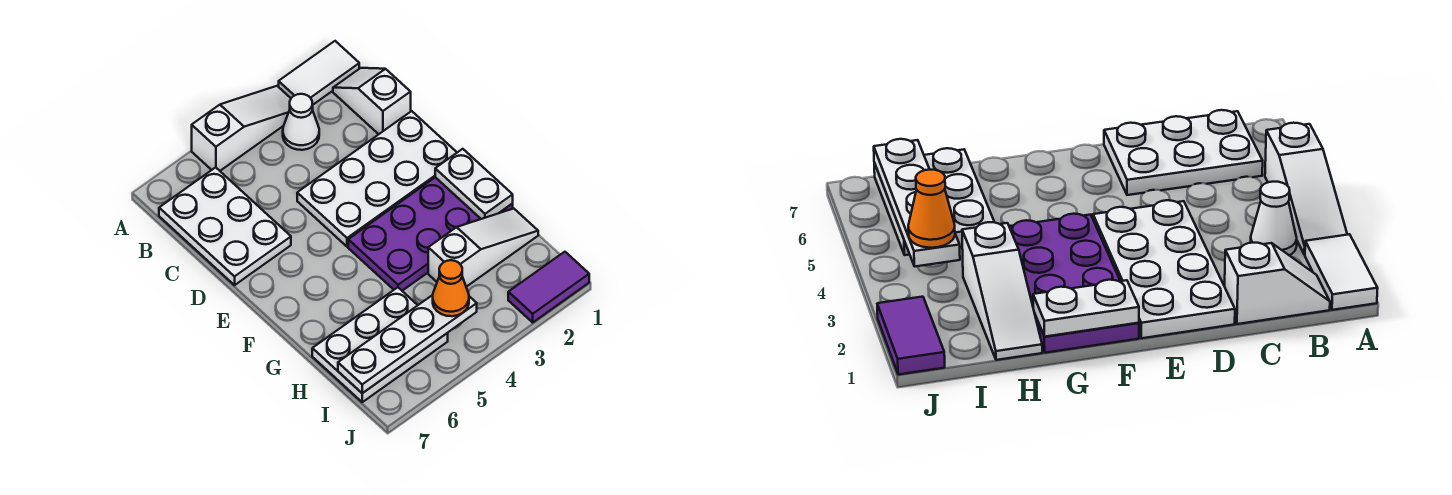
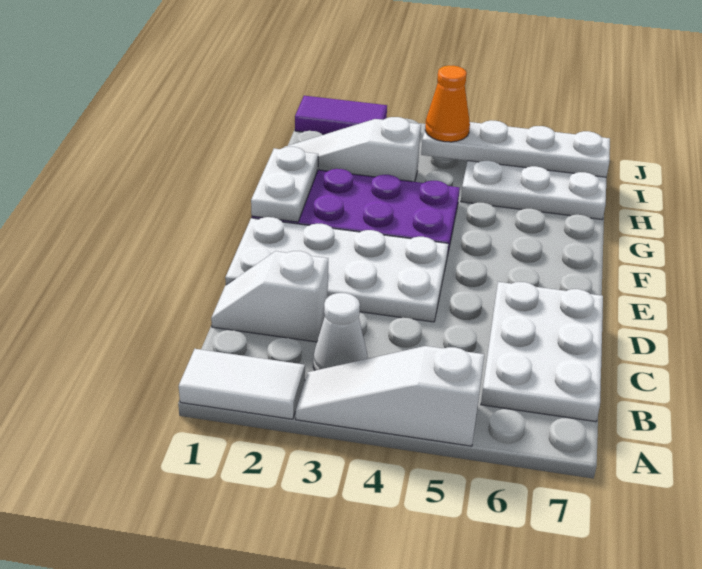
white 1x2 slope [333,68,411,134] -> white 1x2 slope turned to [211,251,328,342]

